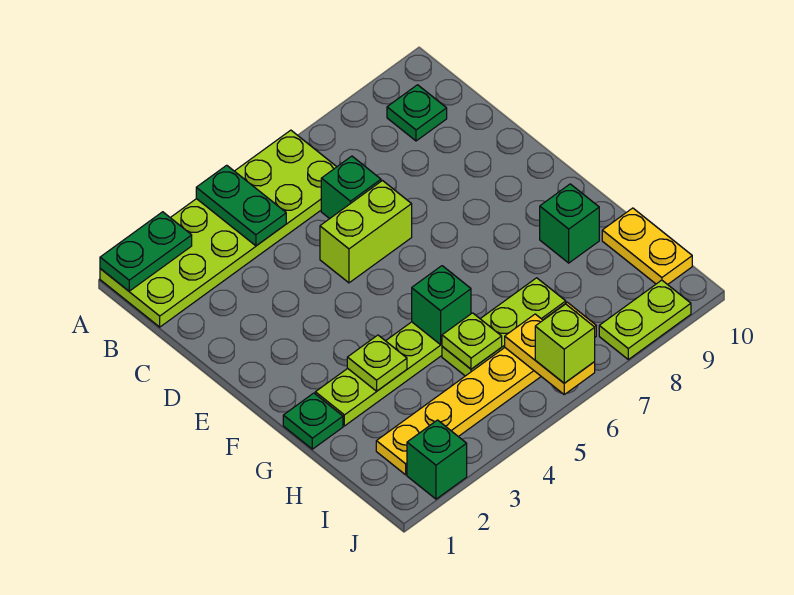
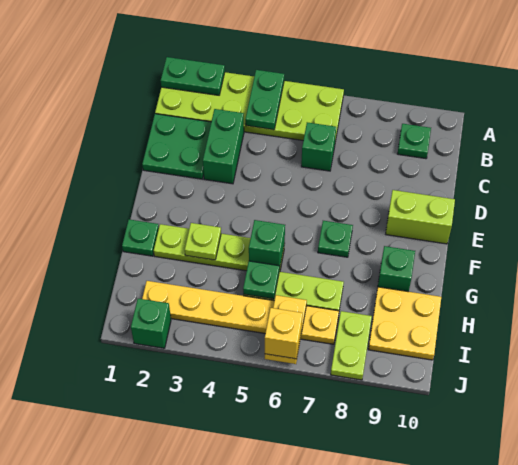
none -> green 2x2 plate [142,114,211,179]
none -> green 1x2 brick [203,109,244,184]
lime 1x2 brick [320,181,412,283] -> lime 1x2 brick moved to [386,190,455,244]
none -> green 1x1 plate [318,221,353,257]
lime 1x1 plate [442,313,502,369] -> green 1x1 plate [243,261,279,299]
yellow 1x2 plate [602,208,692,285] -> yellow 2x2 plate [368,287,441,360]
lime 1x1 brick [535,304,595,383] -> yellow 1x1 brick [265,308,303,359]
lime 1x2 plate [599,280,691,359] -> lime 1x2 plate turned to [331,311,372,380]

